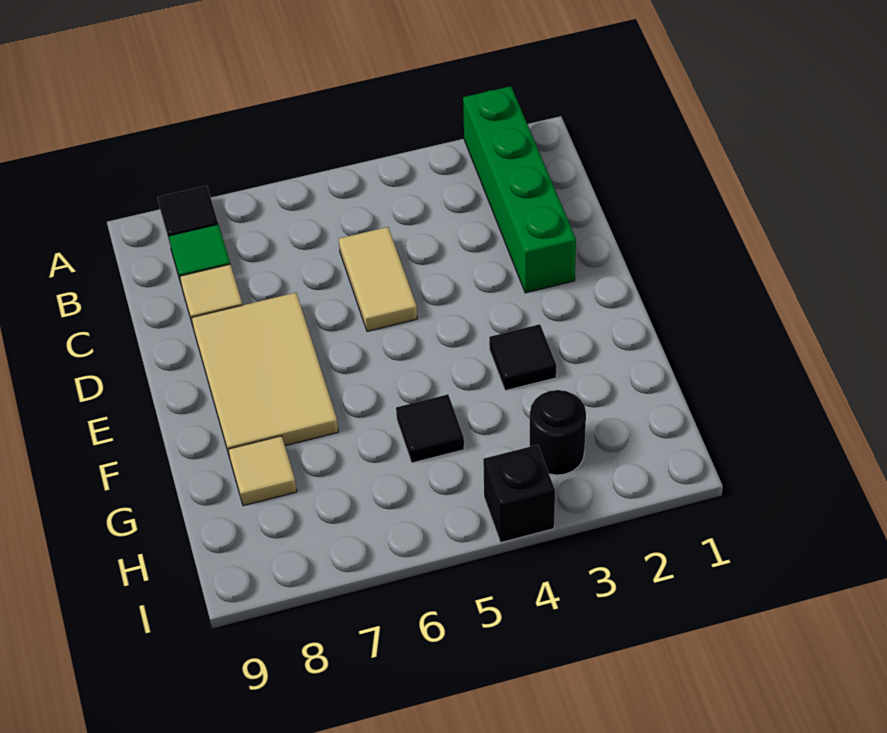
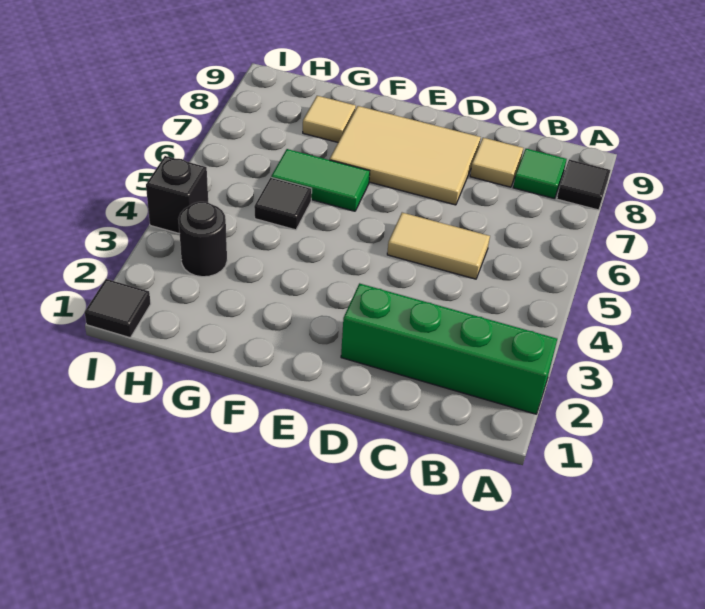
black 1x1 tile [489,324,556,391] -> black 1x1 tile moved to [85,279,151,338]
none -> green 1x2 tile [271,149,370,211]

